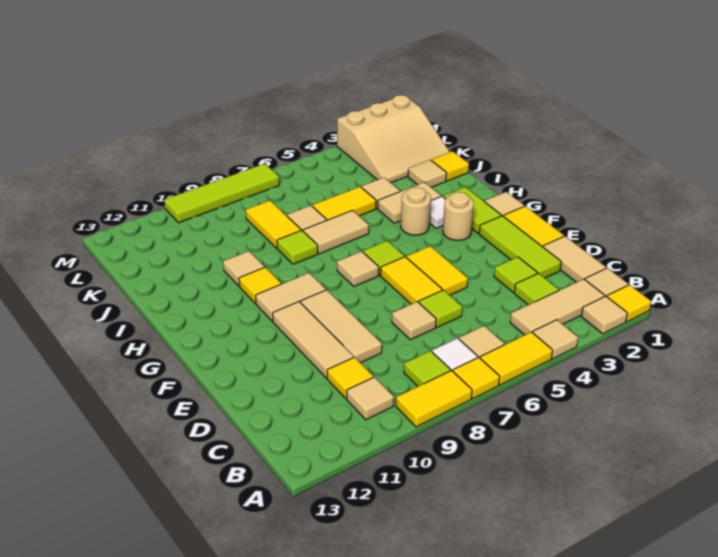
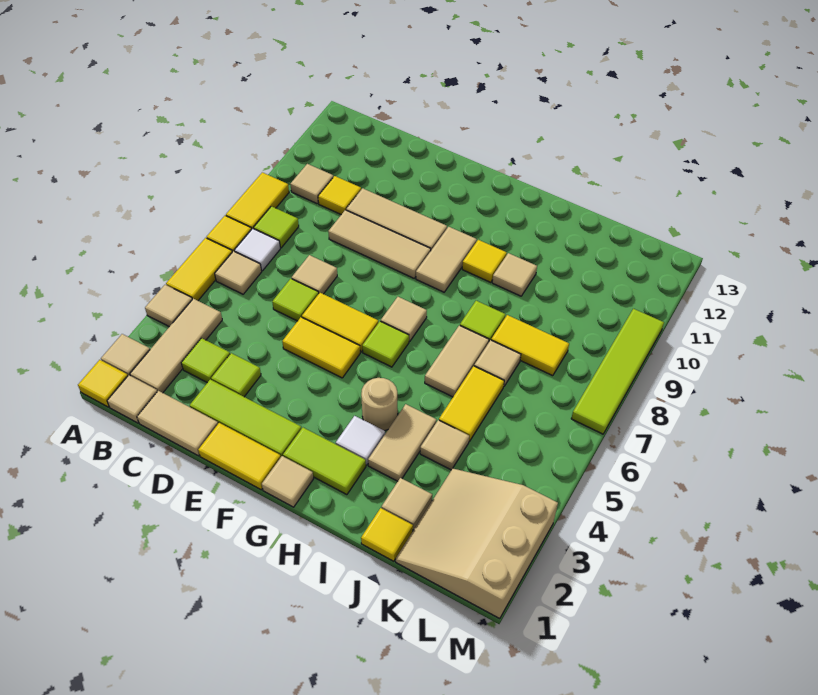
tan 1x1 round brick [443,192,474,240] -> none

